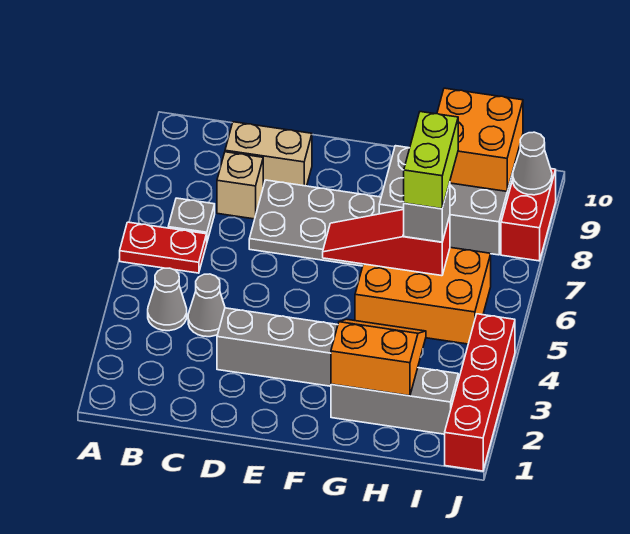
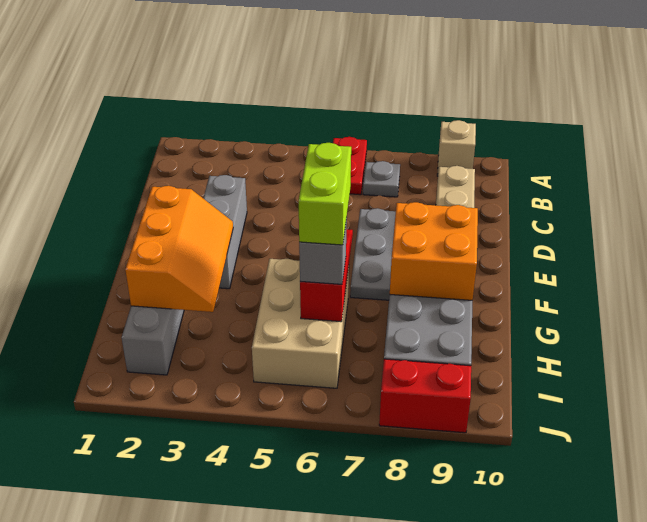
grey 1x1 cone [148,268,187,331] -> none
grey 1x1 cone [188,274,225,337] -> none
tan 1x1 brick [217,152,263,219] -> tan 1x1 brick moved to [437,120,476,176]
orange 2x2 slope [331,319,426,396] -> orange 2x3 slope [125,186,233,312]
orange 2x3 brick [355,247,491,344] -> tan 2x3 brick [252,259,349,388]
lime 1x2 brick [404,112,458,209] -> lime 1x2 brick turned to [299,143,351,245]
orange 2x2 brick [437,88,523,191] -> orange 2x2 brick moved to [390,202,478,300]
red 1x4 brick [445,314,515,471] -> none
grey 1x1 cone [513,132,552,195] -> none

